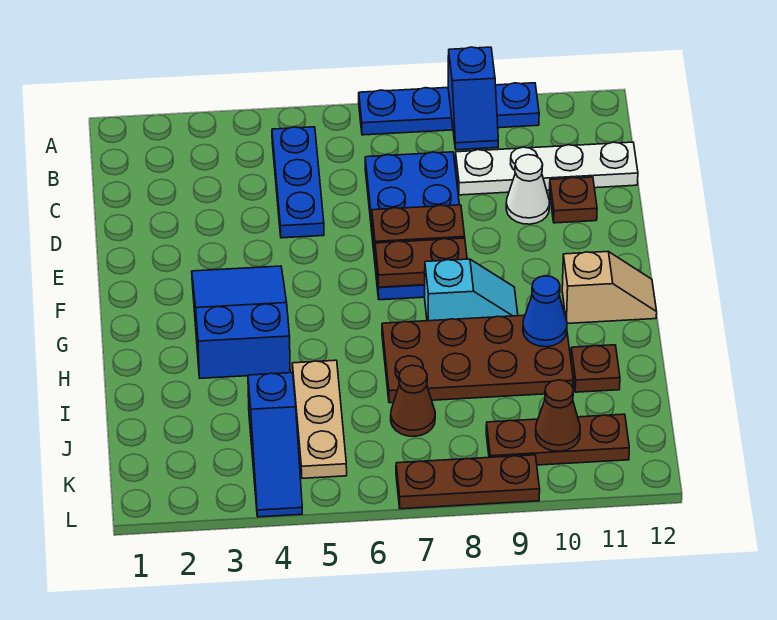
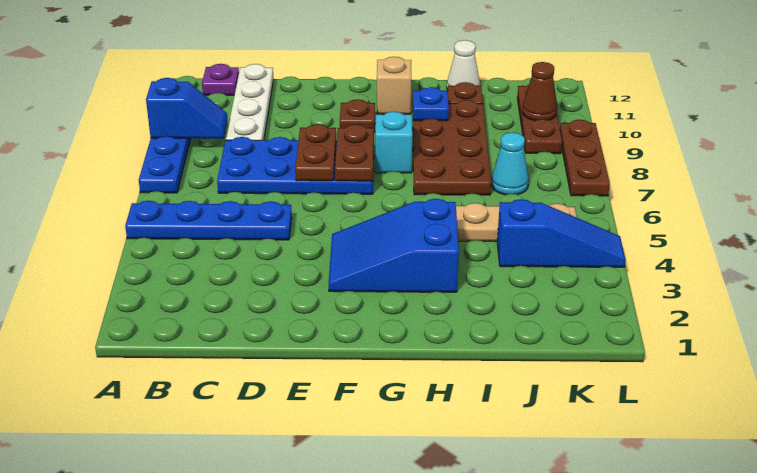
blue 1x3 plate [272,127,324,238] -> blue 1x4 plate [125,201,292,240]
none -> purple 1x1 plate [202,64,239,95]
white 1x1 cone [506,155,550,224] -> white 1x1 cone moved to [447,40,480,90]
brown 1x1 plate [550,177,597,223] -> brown 1x1 plate moved to [340,99,375,132]
blue 1x1 cone [523,276,567,347] -> blue 1x1 plate [413,87,449,121]
brown 1x1 cone [391,365,435,436] -> cyan 1x1 cone [491,132,529,195]

